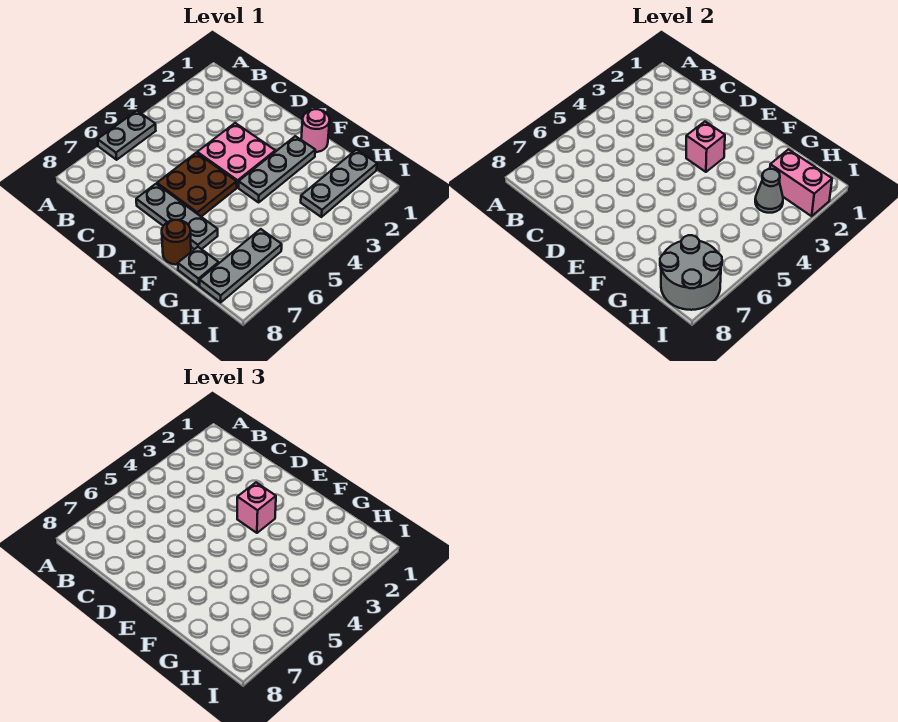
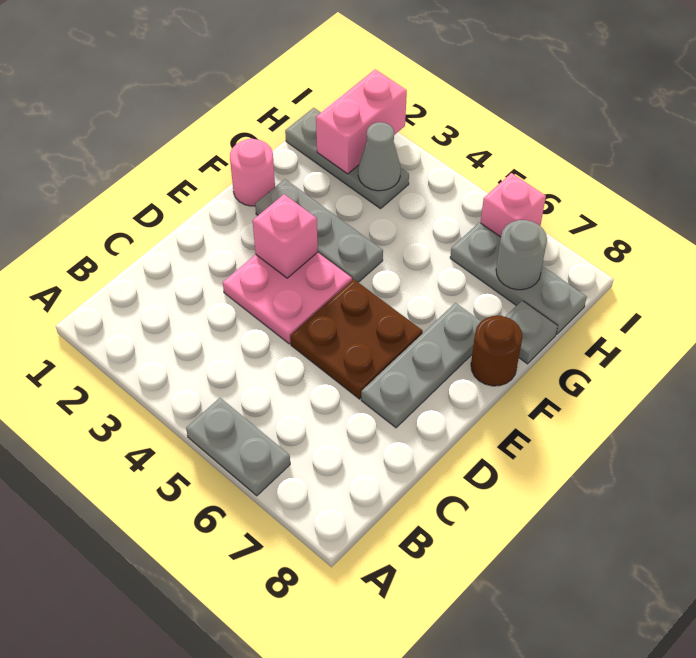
pink 1x1 brick [237,483,276,533] -> pink 1x1 brick moved to [481,173,546,237]
grey 2x2 round brick [660,235,722,310] -> grey 1x1 round brick [496,220,547,290]

